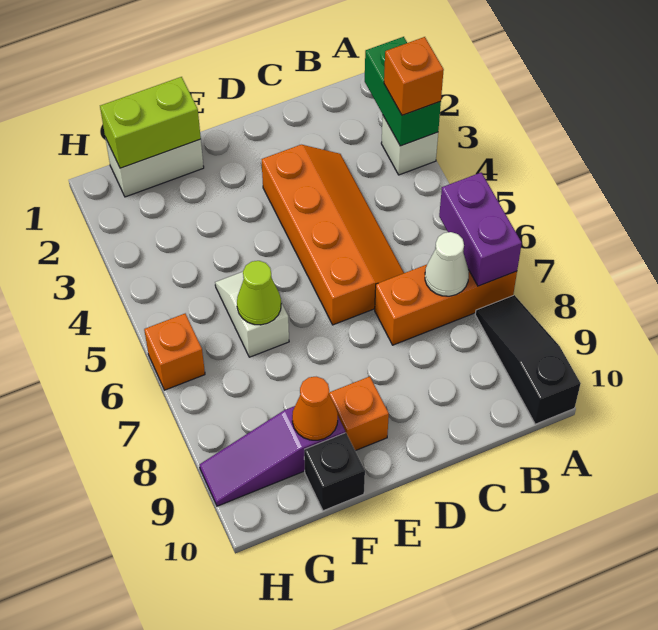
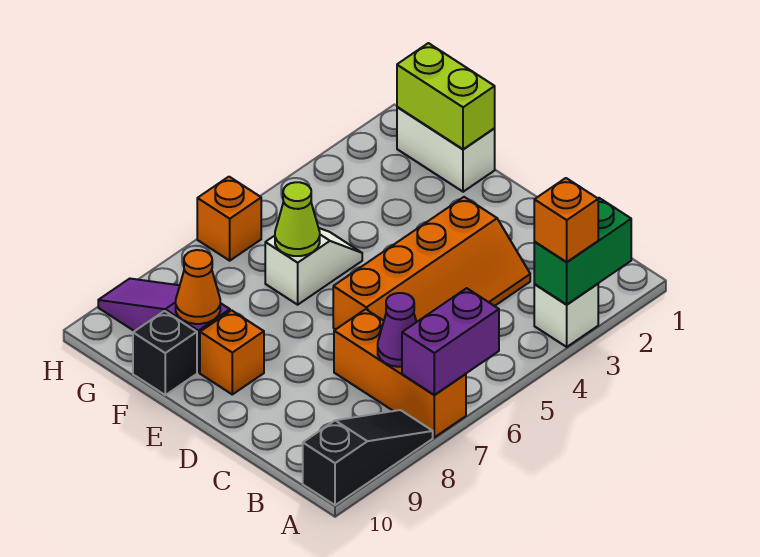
white 1x1 cone [425,232,469,296] -> purple 1x1 cone [378,293,416,367]

